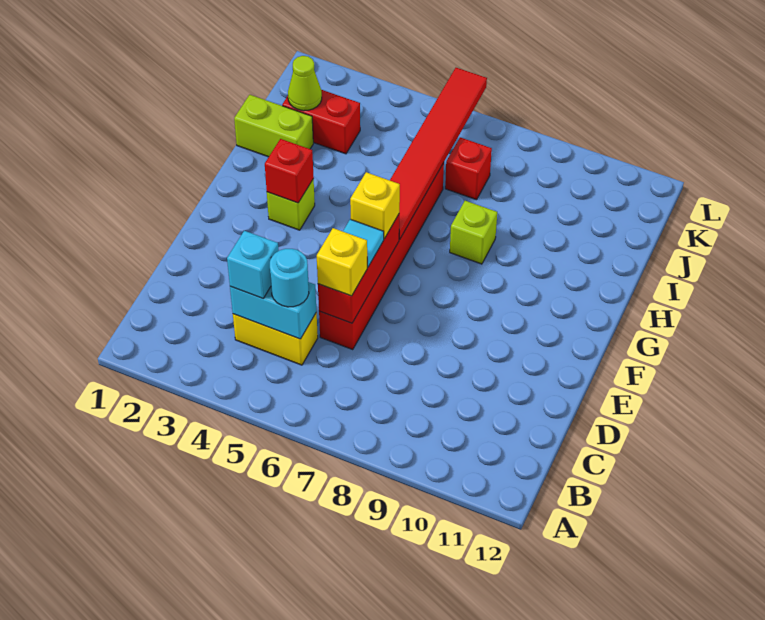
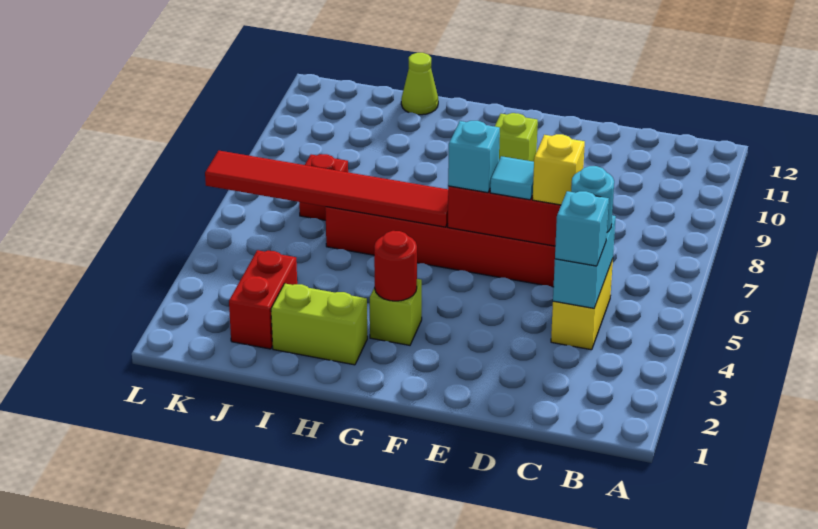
yellow 1x1 brick [350,172,400,239] -> cyan 1x1 brick [448,121,500,193]
red 1x1 brick [265,139,314,203] -> red 1x1 round brick [374,231,417,301]
lime 1x1 brick [450,201,497,264] -> lime 1x1 brick moved to [495,113,538,162]
lime 1x2 brick [234,95,313,157] -> lime 1x2 brick turned to [271,284,367,365]
lime 1x1 cone [288,56,322,111] -> lime 1x1 cone moved to [401,53,438,115]

